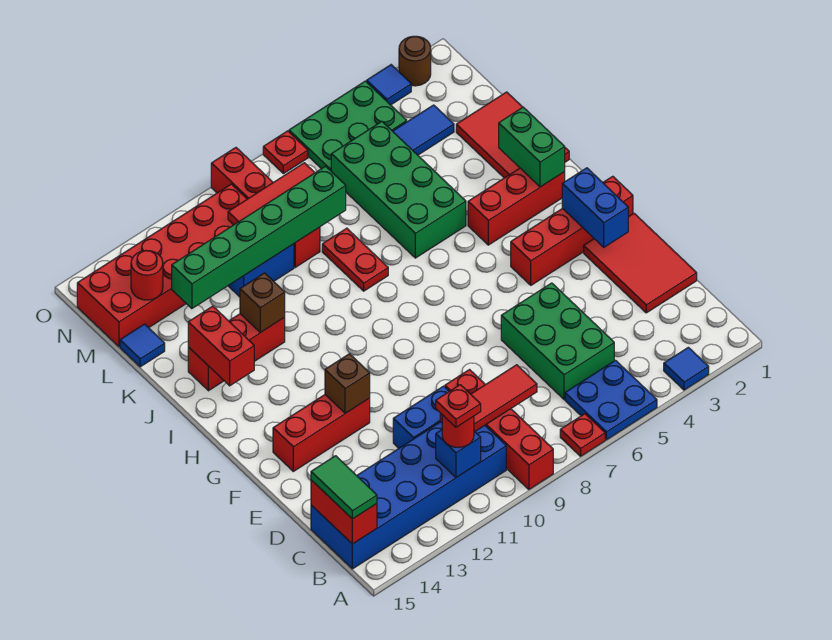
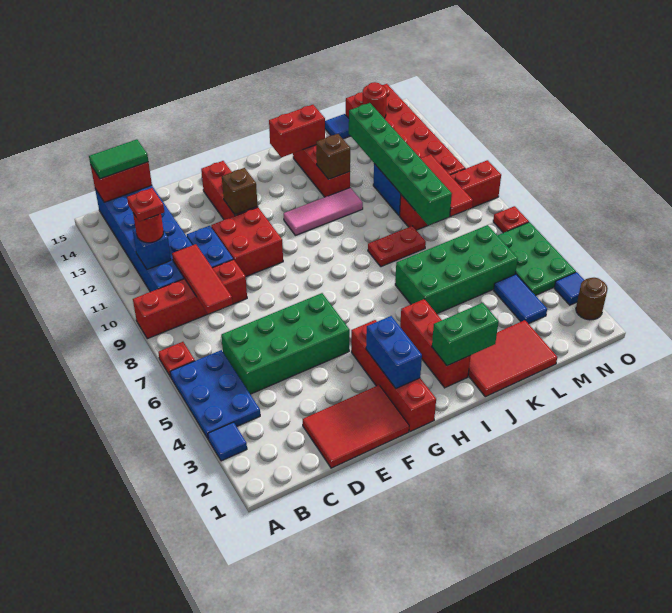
blue 2x2 plate [565,360,657,440] -> blue 2x3 plate [170,350,260,438]
green 2x3 brick [501,283,614,399] -> green 2x4 brick [221,293,350,394]
none -> red 2x2 brick [211,207,283,276]
blue 1x2 brick [562,168,628,247] -> blue 1x2 brick turned to [366,316,422,388]
none -> pink 1x3 tile [284,188,363,235]

